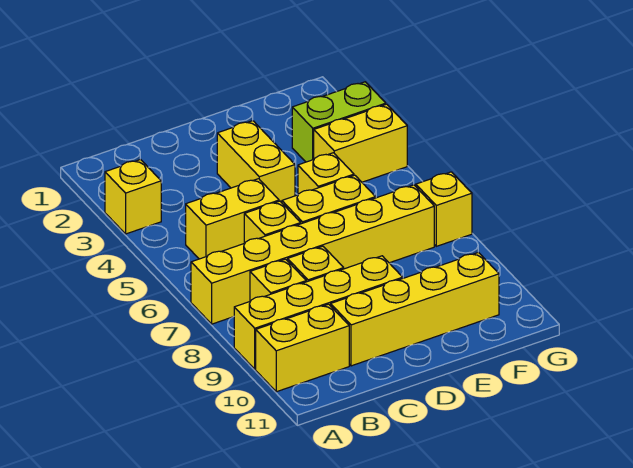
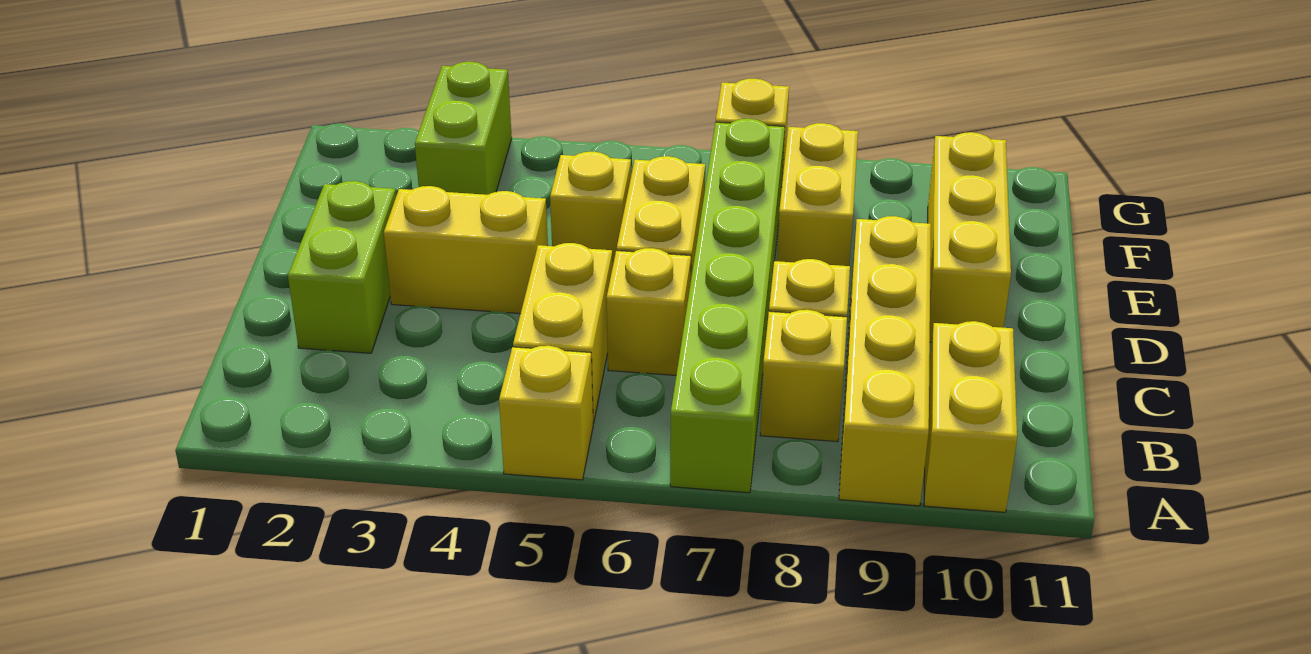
yellow 1x1 brick [105,159,161,234] -> yellow 1x1 brick moved to [499,346,593,480]
yellow 1x6 brick [191,185,434,324] -> lime 1x6 brick [670,119,785,493]
none -> lime 1x2 brick [288,181,396,353]
yellow 1x4 brick [331,252,499,366] -> yellow 1x3 brick [928,132,1011,342]
yellow 1x2 brick [314,104,407,182] -> yellow 1x2 brick moved to [777,123,858,266]

